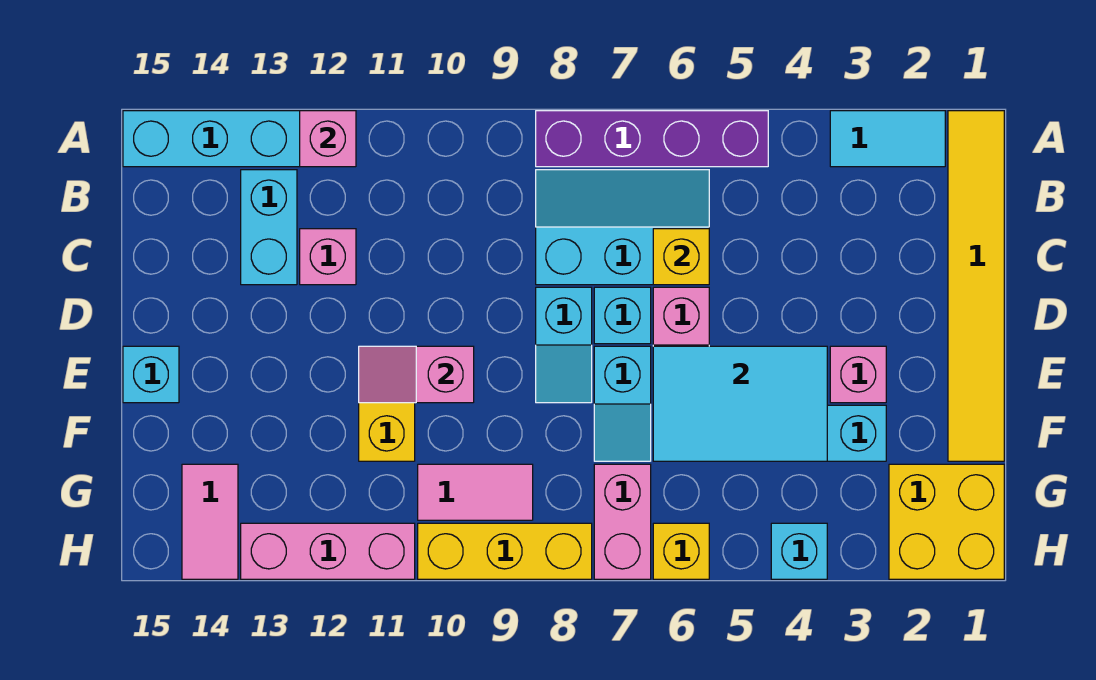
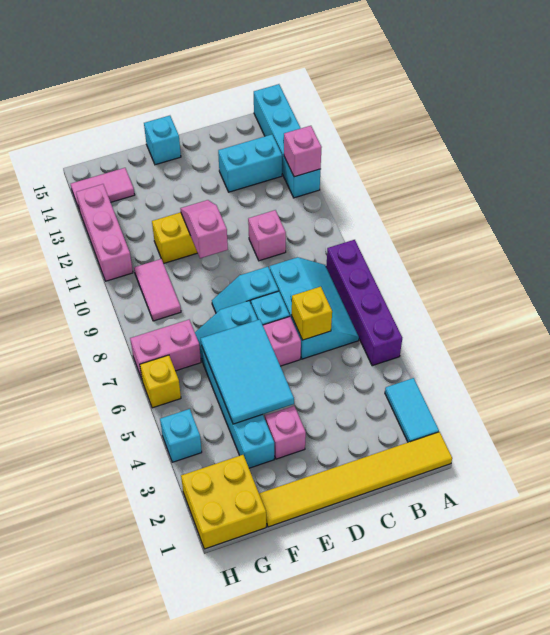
pink 1x1 brick [300,229,356,285] -> pink 1x1 brick moved to [248,210,286,261]
yellow 1x3 brick [418,523,592,579] -> none

